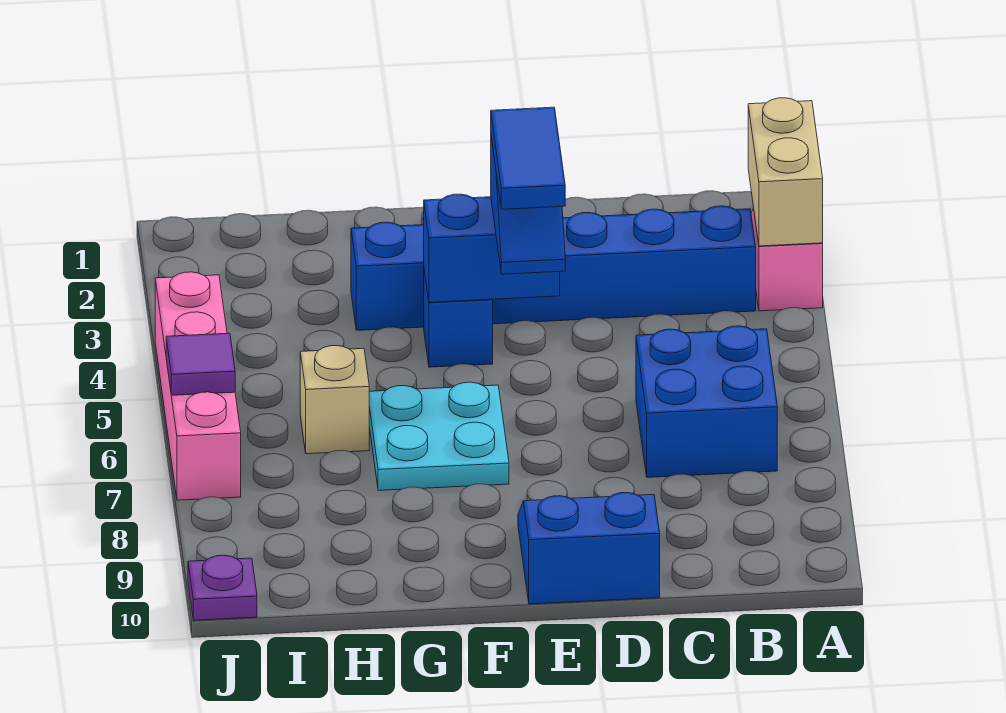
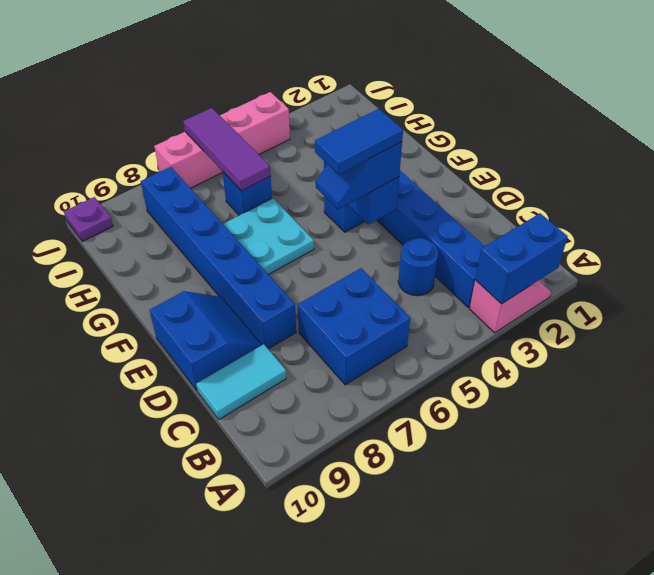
tan 1x2 brick [748,98,823,246] -> blue 1x2 brick [475,213,568,304]
none -> blue 1x1 round brick [398,238,438,296]
none -> cyan 1x2 tile [196,344,286,419]
none -> blue 1x6 brick [141,167,296,349]
tan 1x1 brick [300,346,369,454] -> blue 1x1 brick [223,172,272,215]
purple 1x1 tile [166,333,235,395] -> purple 1x3 tile [183,108,271,191]

